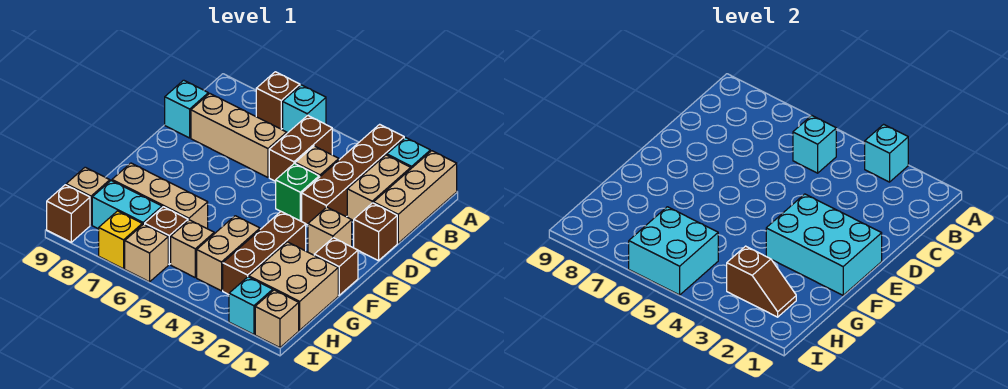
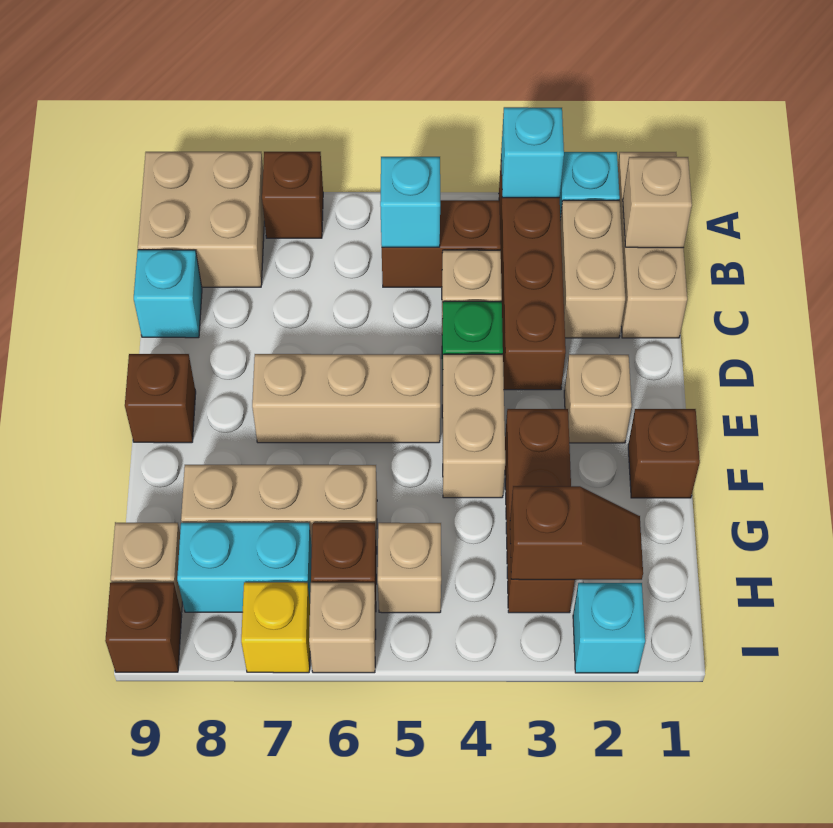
cyan 1x1 brick [283,85,326,133] -> none
brown 1x2 brick [269,115,332,181] -> brown 1x2 brick turned to [382,200,501,287]
tan 1x3 brick [191,93,287,177] -> tan 1x3 brick moved to [252,354,440,443]
brown 1x1 brick [354,203,397,261] -> brown 1x1 brick moved to [125,354,196,443]
cyan 2x3 brick [766,194,882,295] -> none
tan 2x2 brick [249,242,338,330] -> tan 2x2 brick moved to [138,152,264,287]
tan 1x2 brick [197,216,260,291] -> tan 1x2 brick moved to [442,354,505,498]
cyan 2x2 brick [629,207,718,295] -> none
tan 1x1 brick [255,290,299,348] -> tan 1x1 brick moved to [623,157,692,248]

